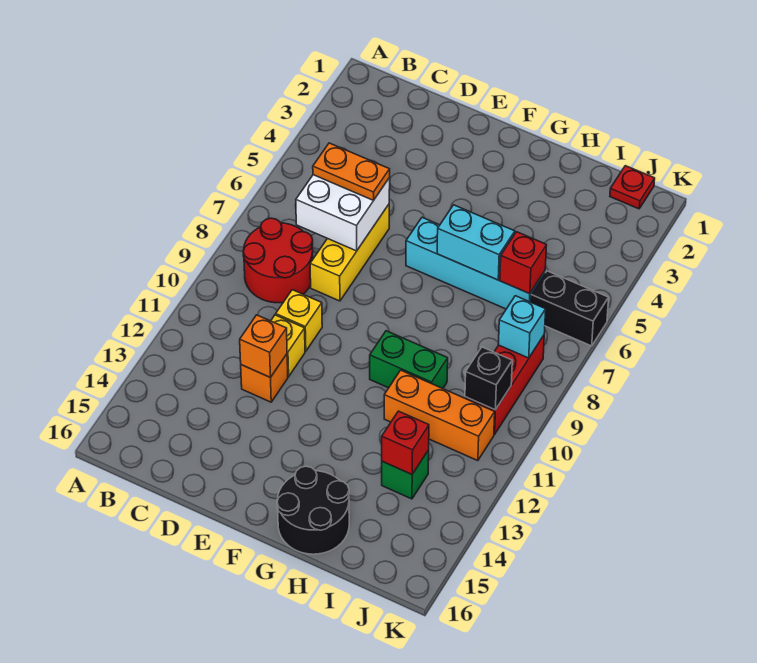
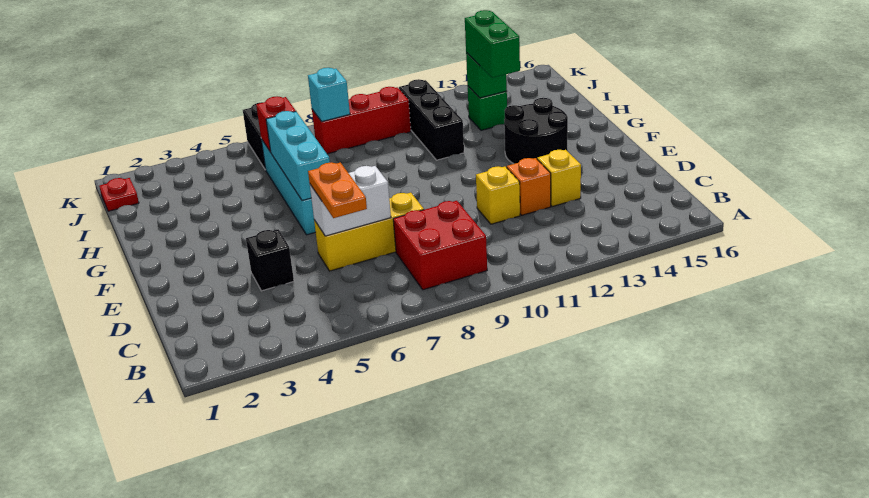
red 2x2 round brick [243,218,313,303] -> red 2x2 brick [393,201,487,290]
white 2x2 brick [296,175,390,251] -> white 1x2 brick [310,166,391,236]
yellow 1x1 brick [276,290,322,351] -> yellow 1x1 brick moved to [537,150,581,207]
orange 1x1 brick [240,315,287,378] -> none
cyan 1x2 brick [437,205,515,280] -> cyan 1x3 brick [266,111,330,201]
green 1x2 brick [370,331,448,388] -> green 1x2 brick moved to [465,10,520,78]
black 2x2 round brick [277,466,349,554] -> black 2x2 round brick moved to [504,98,568,164]
orange 1x3 brick [384,370,495,461] -> black 1x3 brick [399,79,464,160]
red 1x1 brick [382,411,429,474] -> green 1x1 brick [466,53,507,98]
black 1x1 brick [465,347,512,410] -> black 1x1 brick moved to [246,229,294,291]

